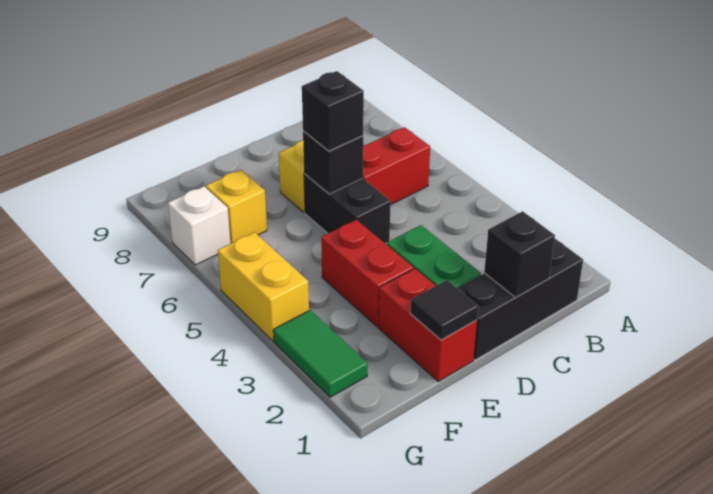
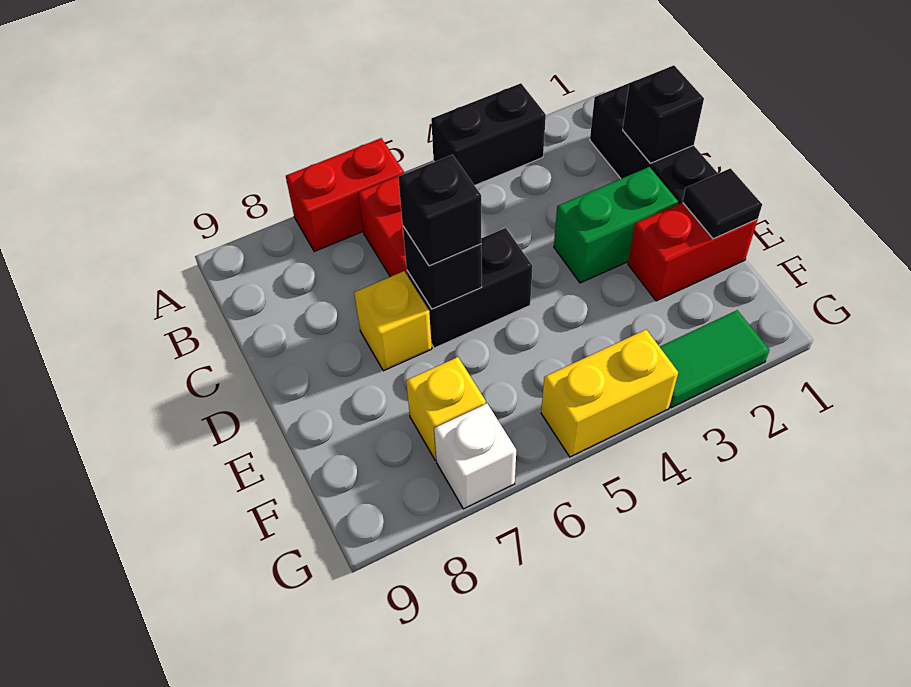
none -> black 1x2 brick [431,83,546,185]
red 1x2 brick [321,220,413,327] -> red 1x2 brick moved to [286,138,404,252]

